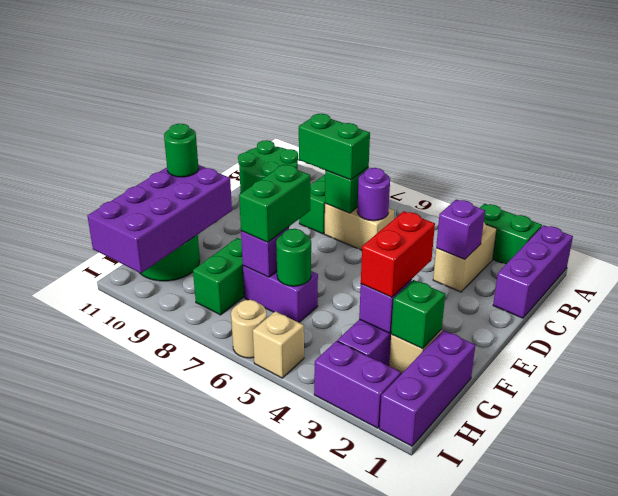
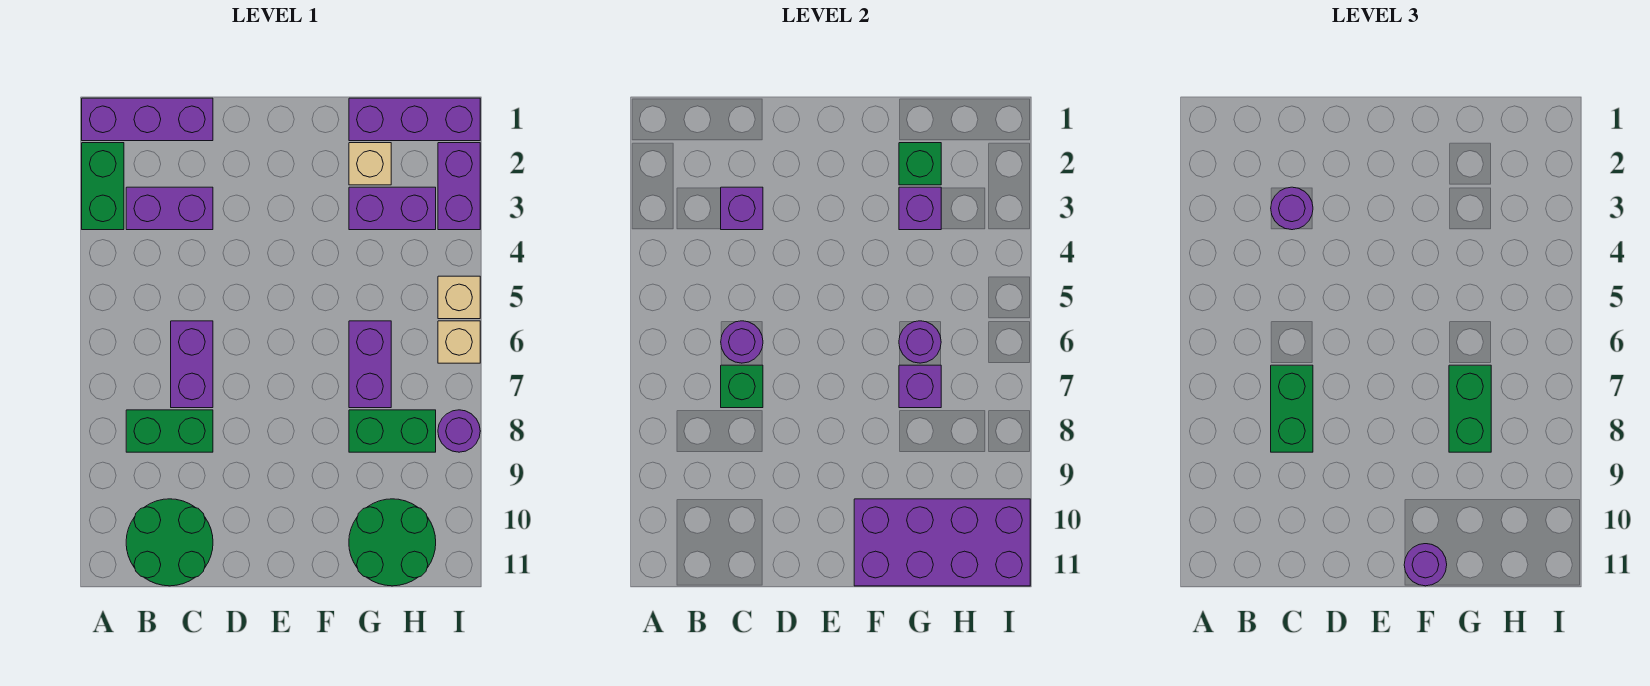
tan 1x2 brick [433,223,497,292] -> purple 1x2 brick [126,187,213,230]
none -> purple 1x1 round brick [1271,187,1313,230]
tan 1x2 brick [324,203,394,250] -> purple 1x2 brick [171,321,213,408]
red 1x2 brick [361,211,435,297] -> none
green 1x2 brick [239,165,310,242] -> green 1x2 brick turned to [1449,365,1491,452]
green 1x1 round brick [164,124,199,177] -> purple 1x1 round brick [1404,544,1447,586]
green 1x1 round brick [276,229,311,286] -> purple 1x1 round brick [899,321,941,363]
tan 1x1 round brick [231,300,267,358] -> tan 1x1 brick [438,321,480,363]
none -> purple 1x1 round brick [438,410,480,452]

